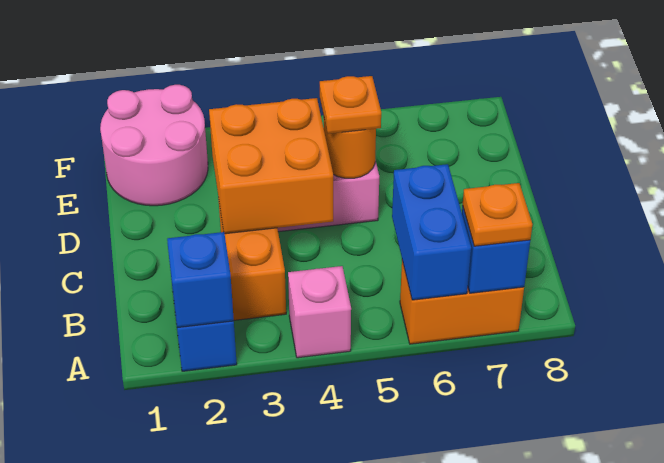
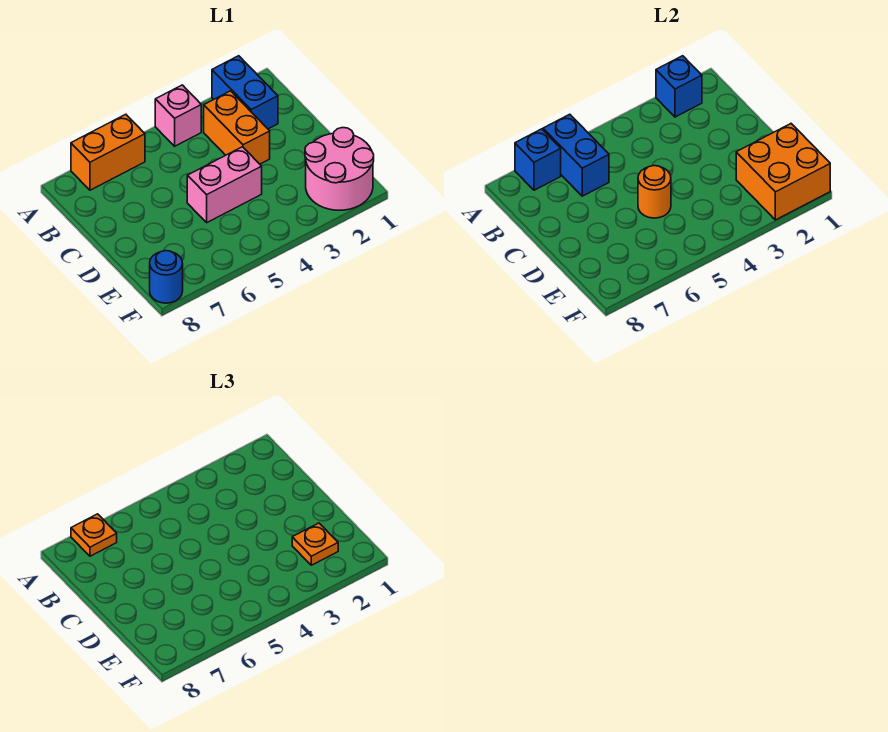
orange 2x2 brick [209,98,333,234] -> orange 2x2 brick moved to [736,124,830,220]
orange 1x1 plate [320,76,381,134] -> orange 1x1 plate moved to [292,523,338,565]
none -> blue 1x1 round brick [150,251,183,303]

